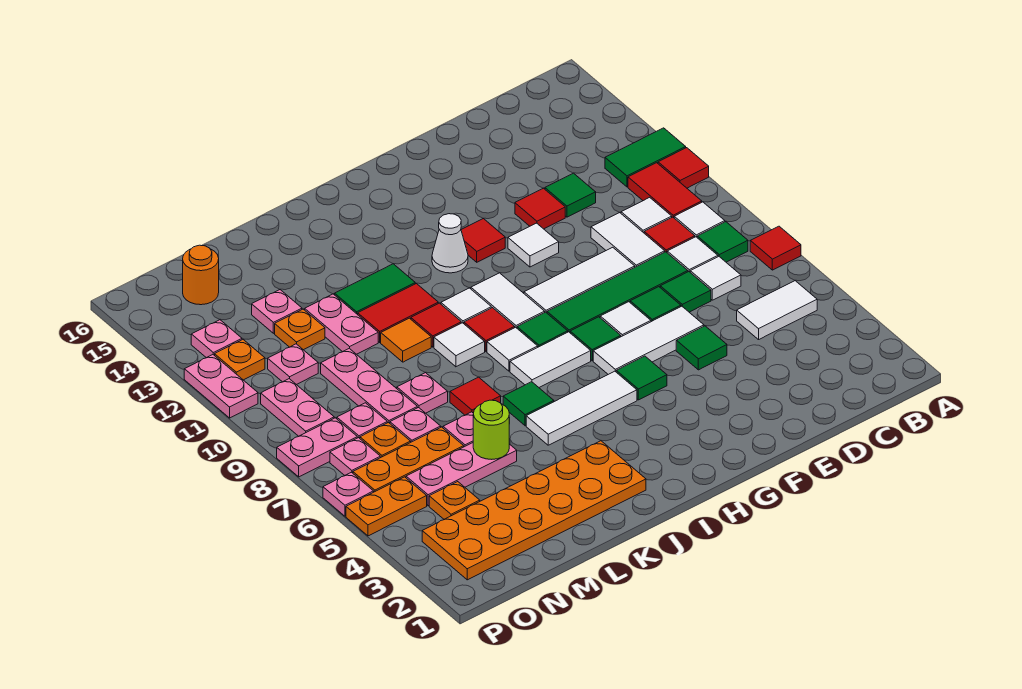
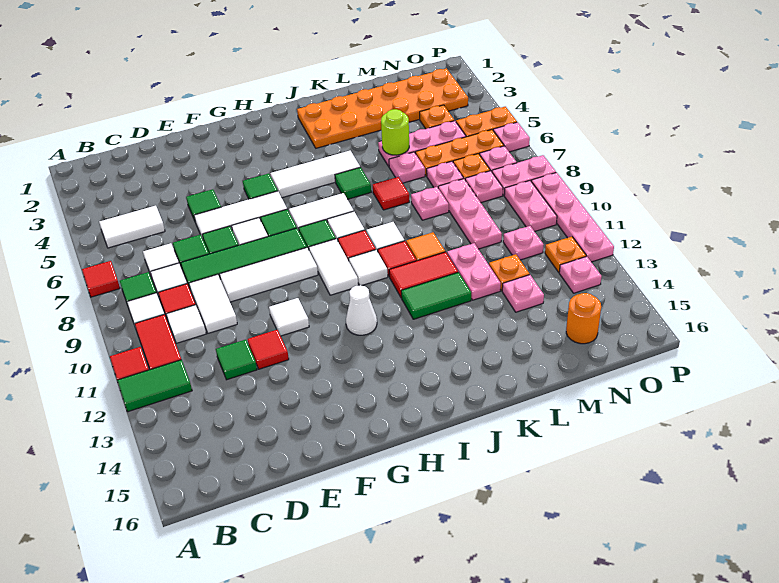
red 1x1 tile [461,219,505,262] -> none
pink 1x2 plate [184,355,258,418] -> pink 1x4 plate [531,173,614,262]

